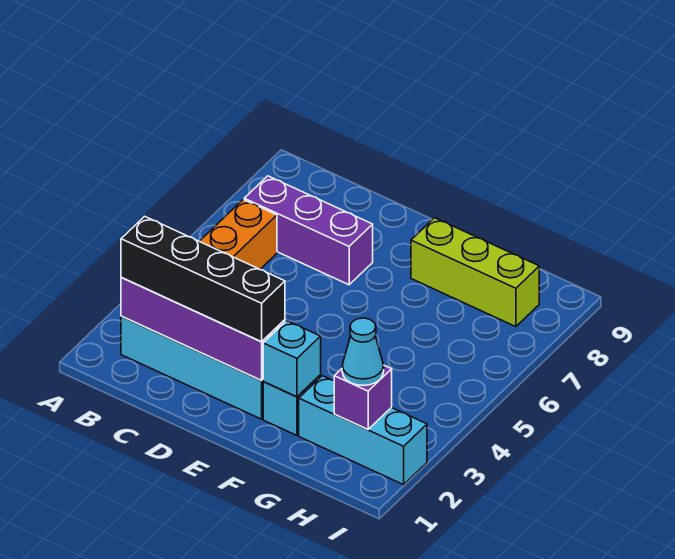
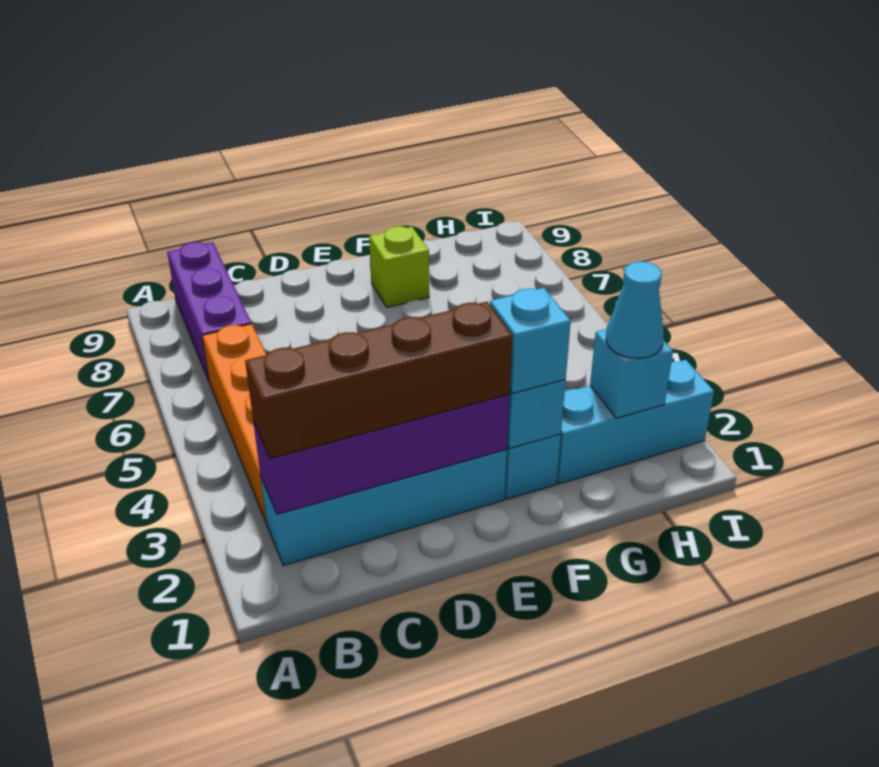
black 1x4 brick [121,216,285,342] -> brown 1x4 brick [245,302,512,459]
purple 1x3 brick [244,176,373,285] -> purple 1x3 brick turned to [167,242,251,383]
none -> cyan 1x1 brick [490,288,571,393]
lime 1x3 brick [411,218,539,327] -> lime 1x1 brick [369,226,429,307]
purple 1x1 brick [334,366,392,430] -> cyan 1x1 brick [590,329,673,418]

